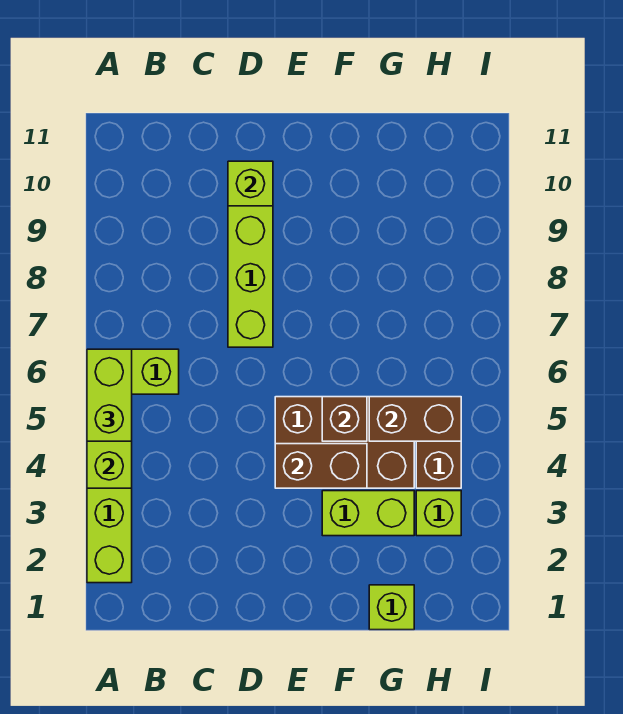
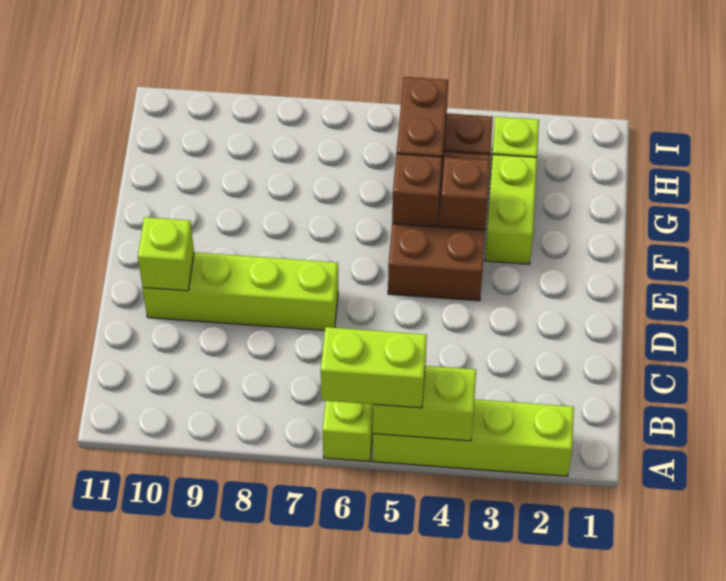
brown 1x2 brick [275,444,367,488] -> brown 1x1 brick [440,157,490,230]
lime 1x1 brick [369,585,414,630] -> none

